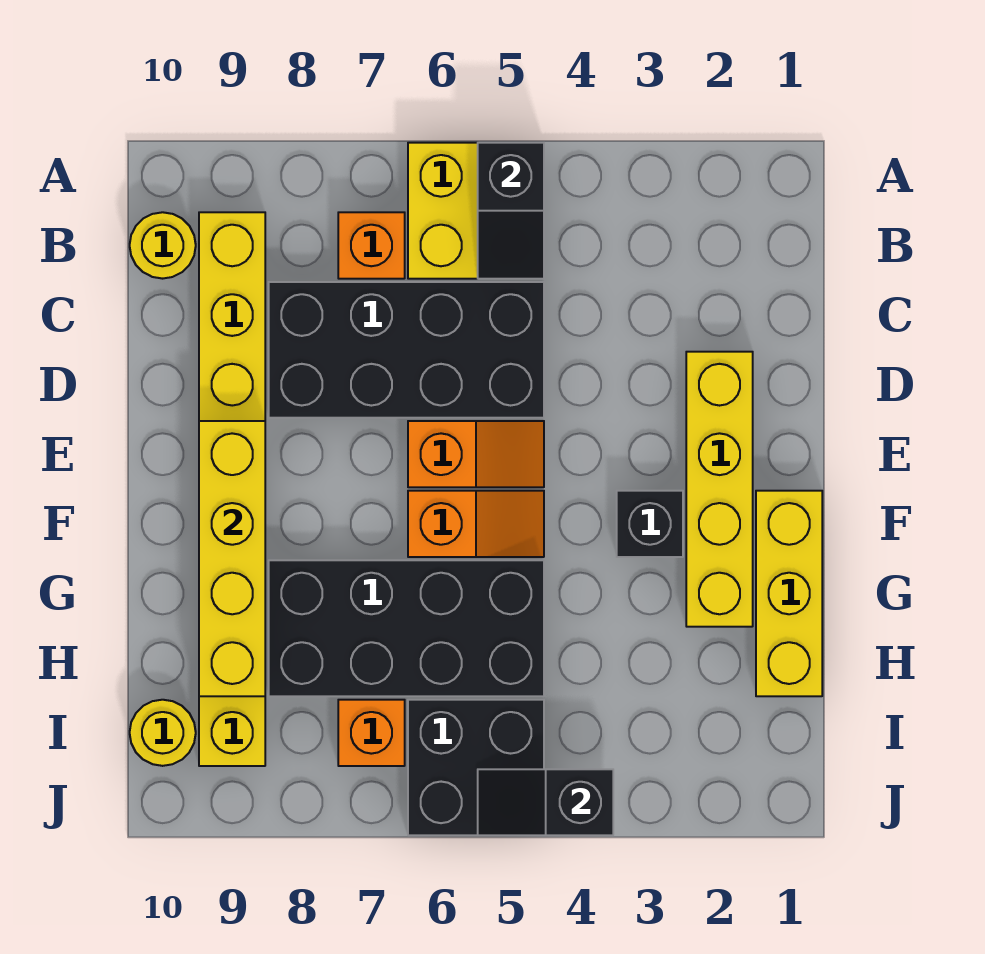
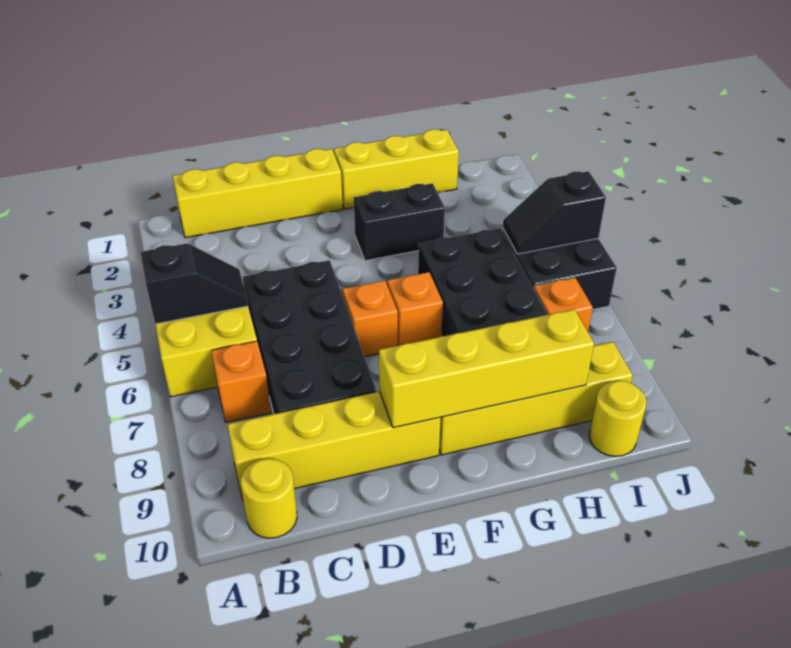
yellow 1x4 brick [686,352,753,627] -> yellow 1x4 brick moved to [173,149,343,238]
black 1x1 brick [617,491,683,557] -> black 1x2 brick [354,183,445,261]
black 1x2 slope [478,769,613,835] -> black 1x2 slope turned to [503,171,606,254]

